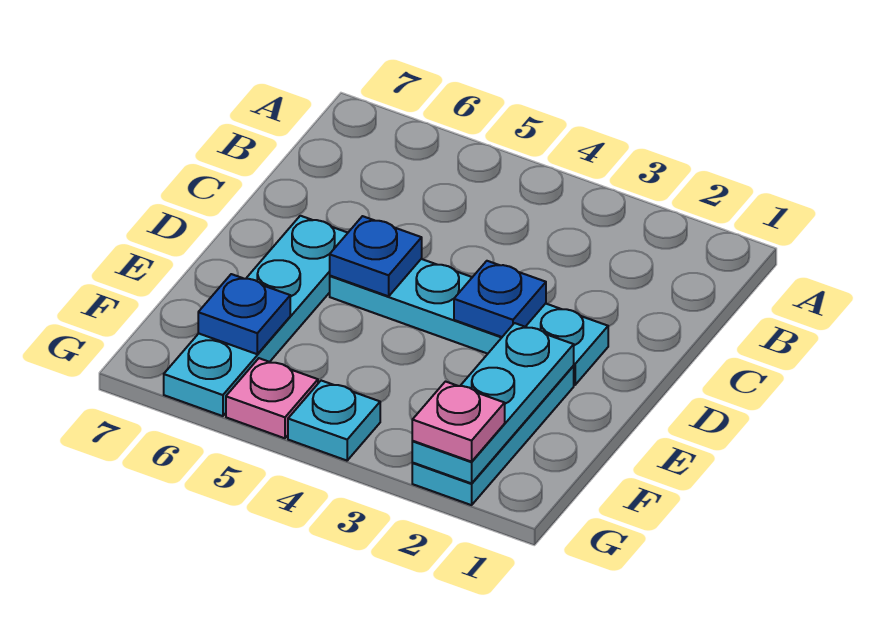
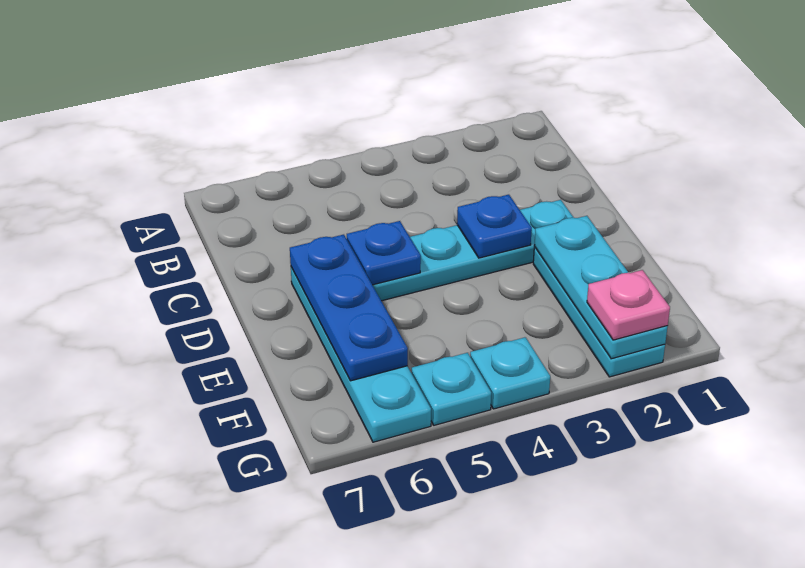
blue 1x1 plate [198,274,290,354] -> blue 1x3 plate [290,235,408,381]
pink 1x1 plate [226,358,318,438] -> cyan 1x1 plate [412,353,491,425]

